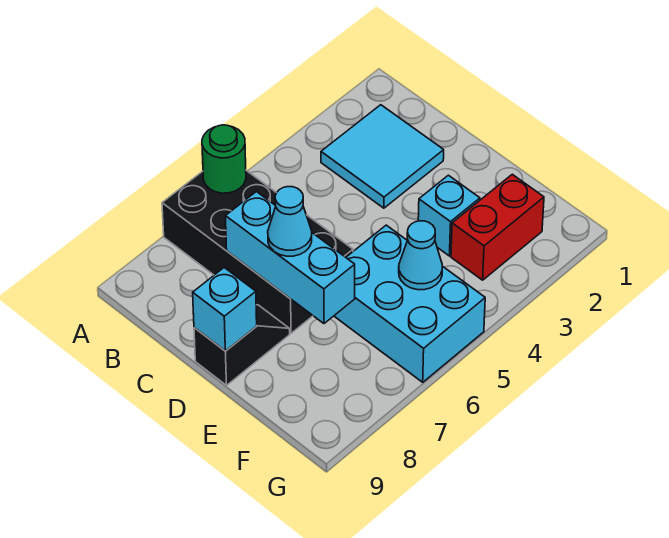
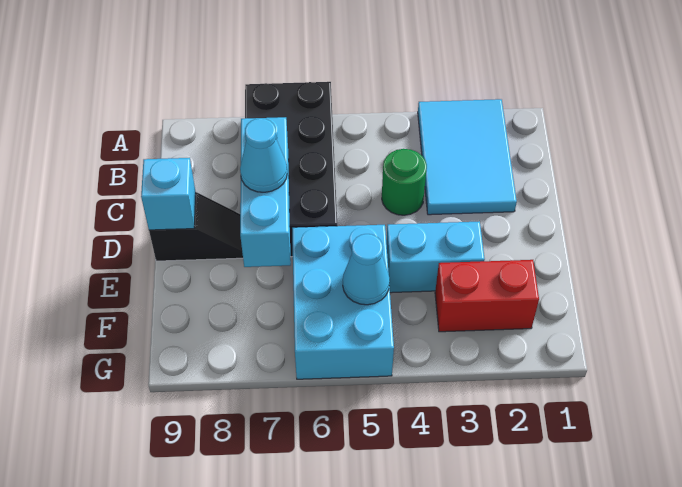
green 1x1 round brick [202,125,246,193] -> green 1x1 round brick moved to [382,149,427,215]
cyan 2x2 tile [321,105,444,208] -> cyan 2x3 tile [418,99,517,215]
cyan 1x1 brick [418,175,480,256] -> cyan 1x2 brick [386,221,485,293]

